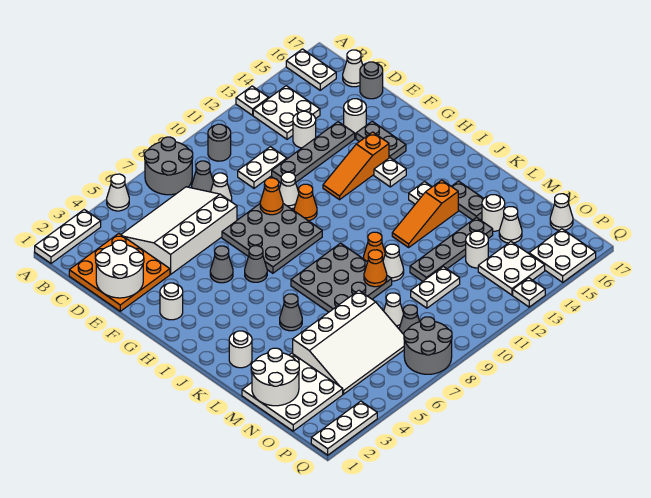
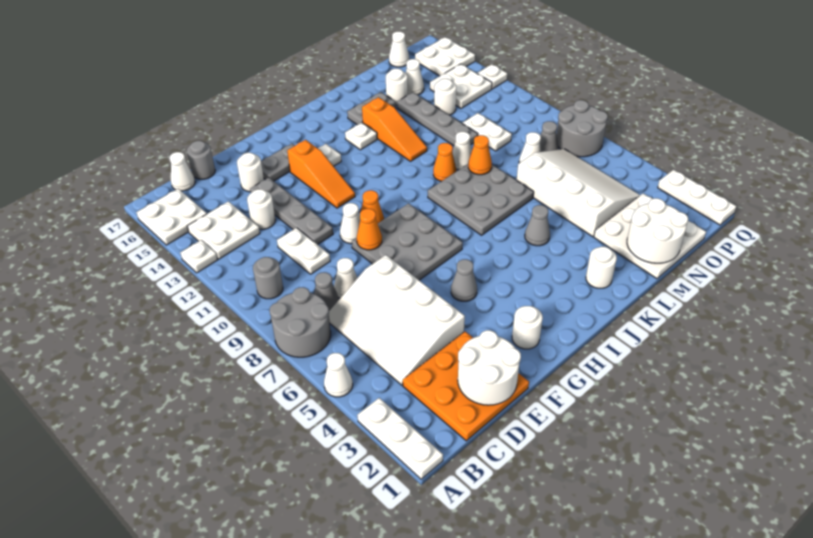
white 1x2 plate [286,49,336,90] -> white 2x2 plate [136,189,207,245]
grey 1x1 cone [245,246,267,282] -> none

